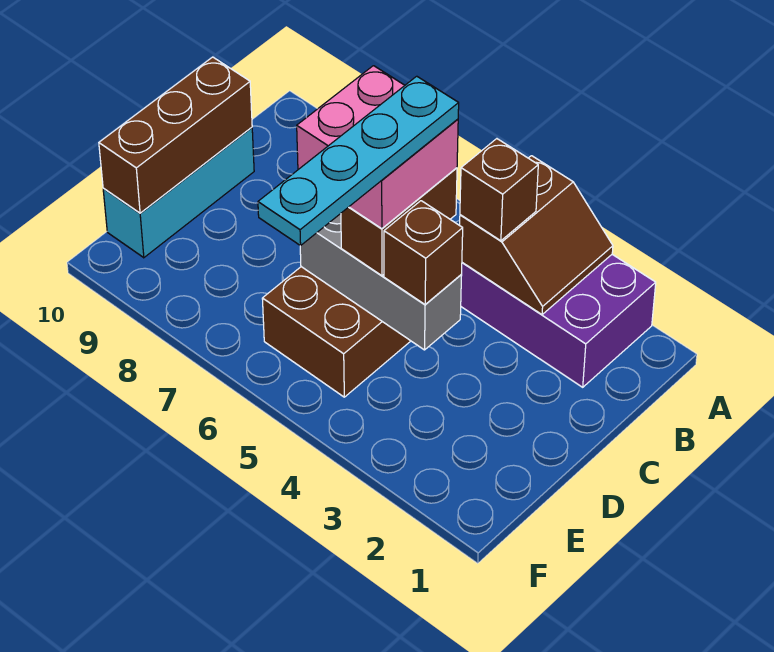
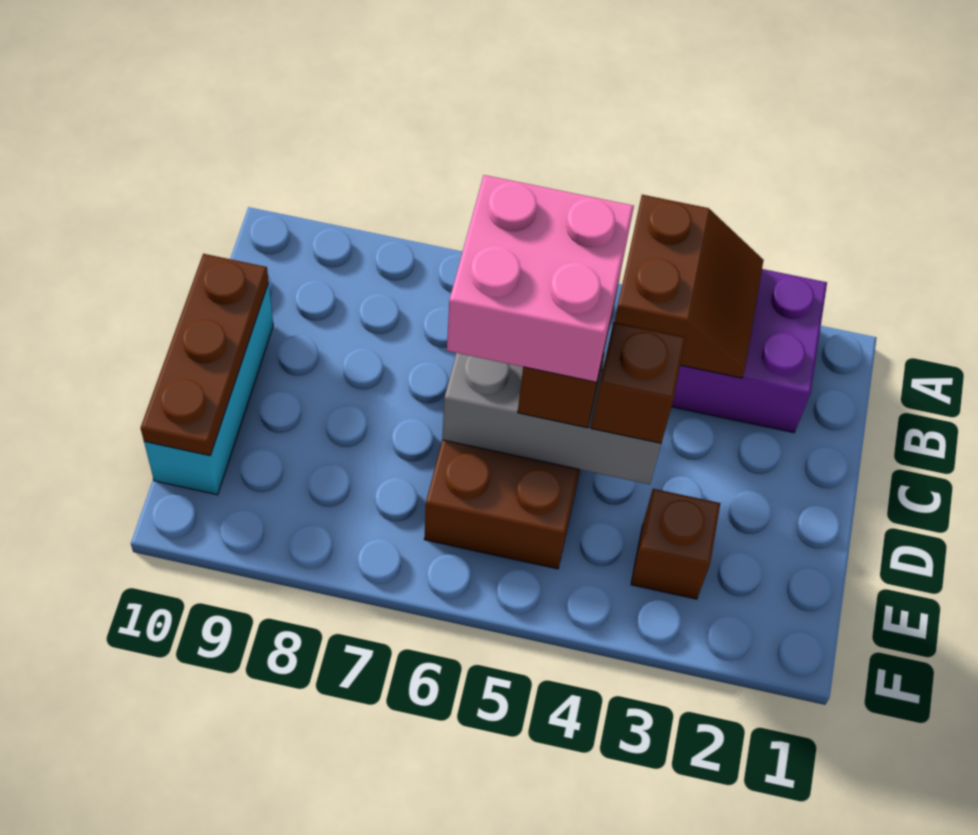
brown 1x1 brick [460,139,538,241] -> brown 1x1 brick moved to [631,489,720,599]
cyan 1x4 plate [258,76,459,246] -> none
brown 1x3 brick [99,57,252,213] -> brown 1x3 plate [141,254,269,456]

